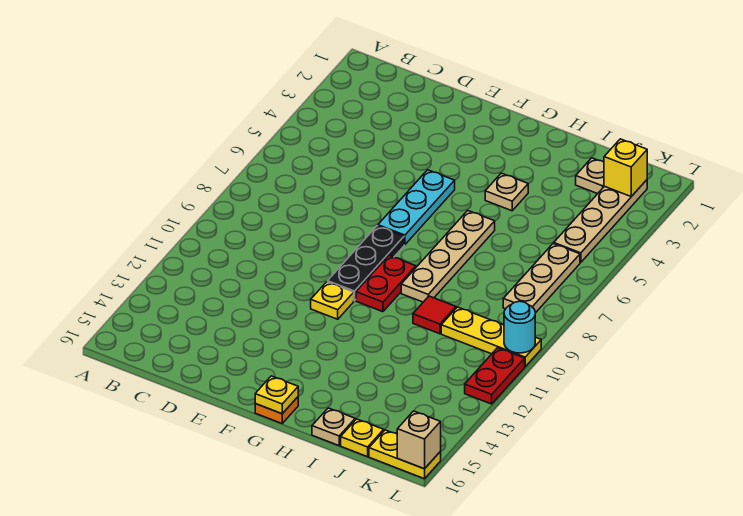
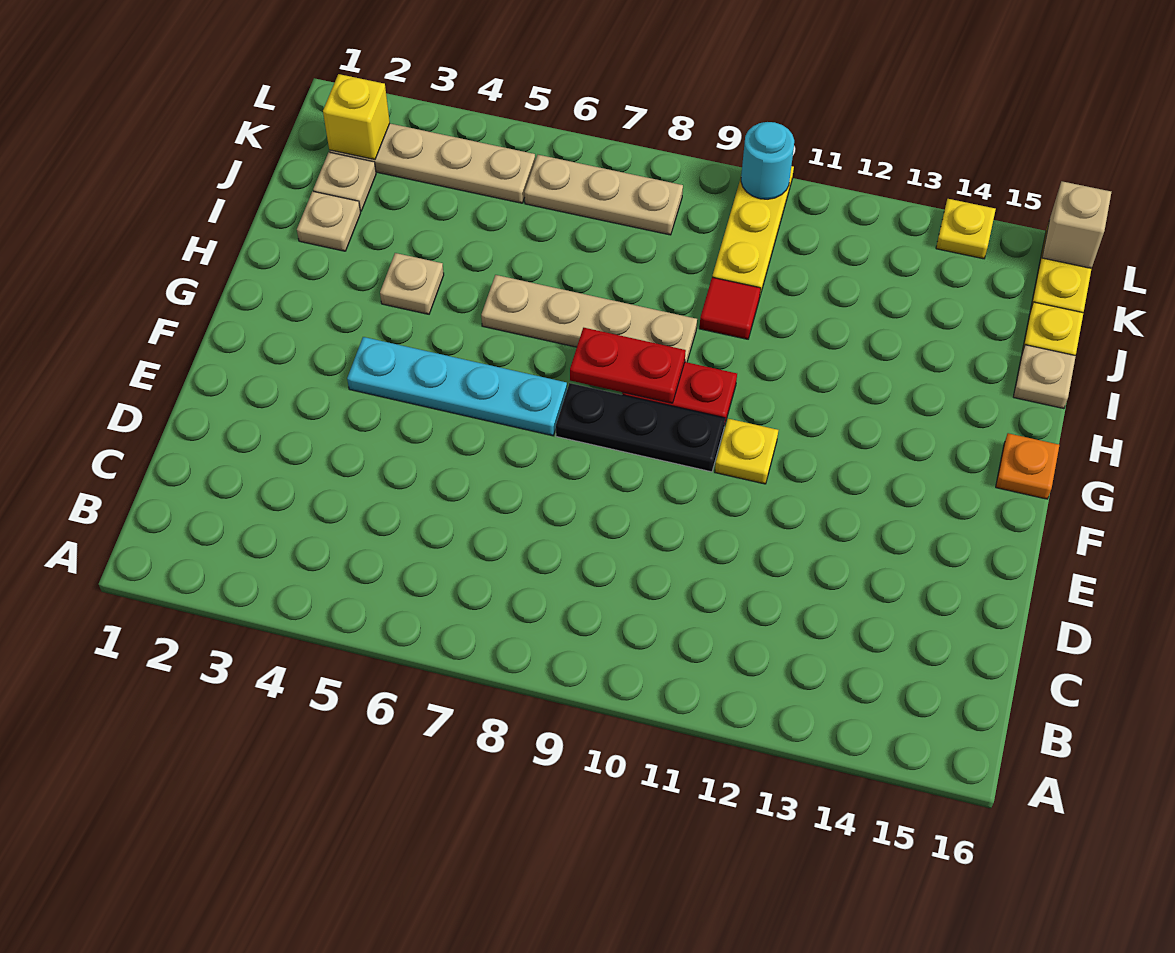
cyan 1x3 plate [378,170,455,245] -> cyan 1x4 plate [347,337,567,436]
yellow 1x1 plate [255,376,298,414] -> yellow 1x1 plate moved to [936,199,996,259]
none -> tan 1x1 plate [297,191,361,251]
red 1x2 plate [465,348,525,404] -> red 1x2 plate moved to [570,328,686,403]

